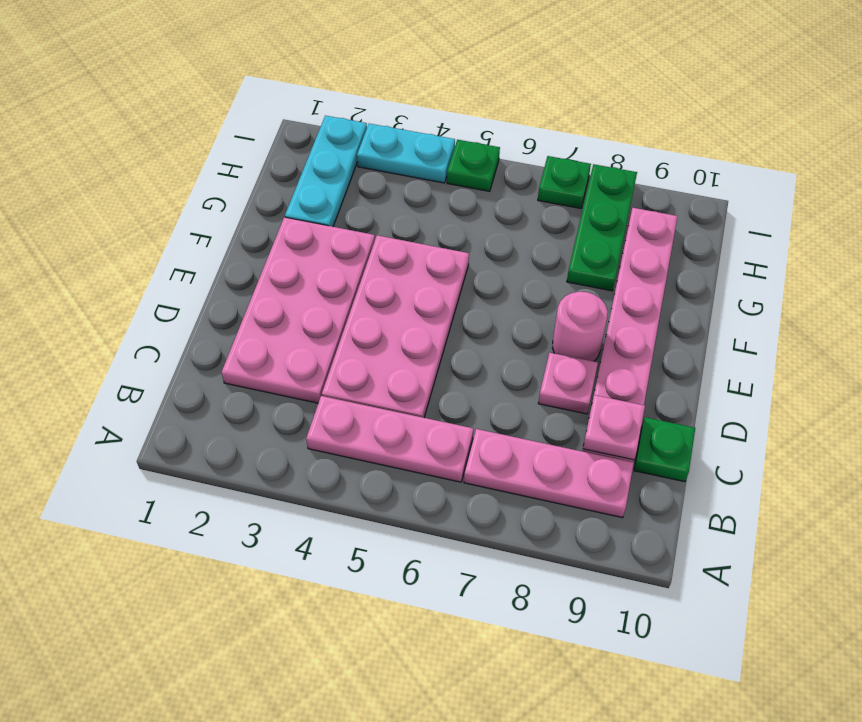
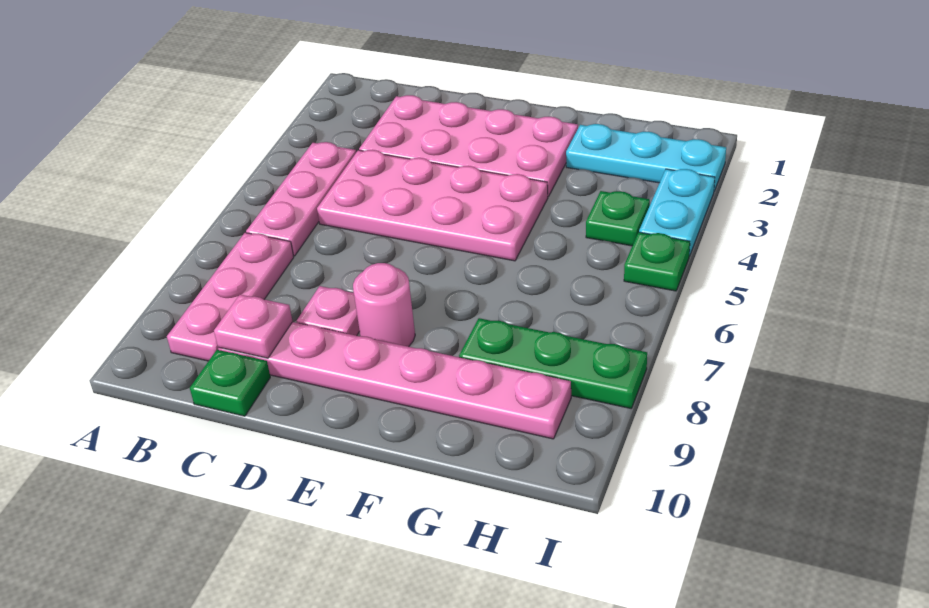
green 1x1 plate [538,156,591,208] -> green 1x1 plate moved to [586,191,650,246]

